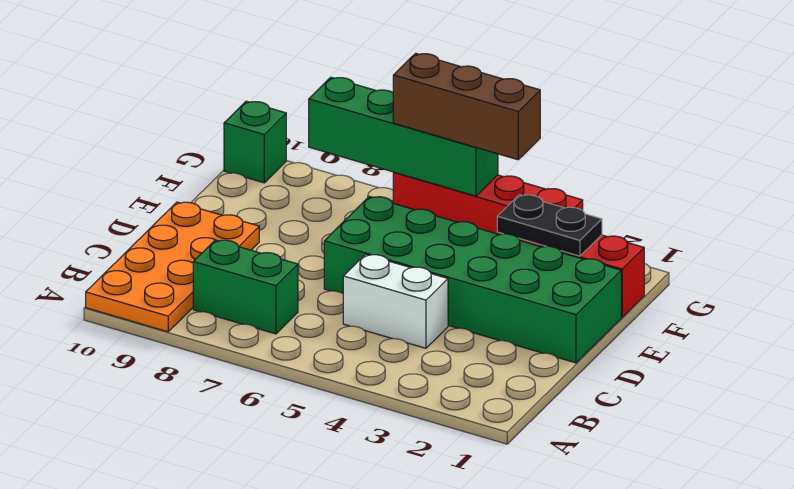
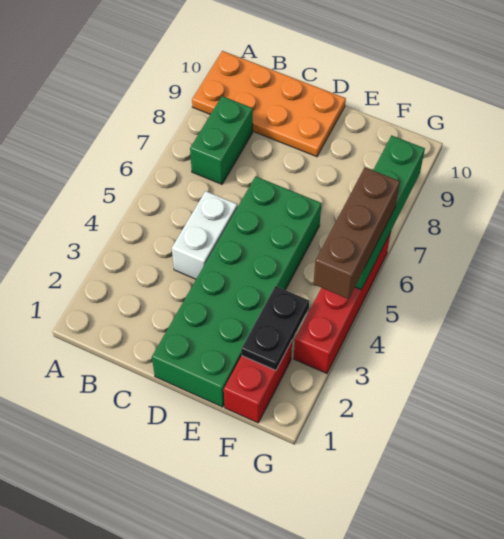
green 1x1 brick [224,101,286,183] -> none

